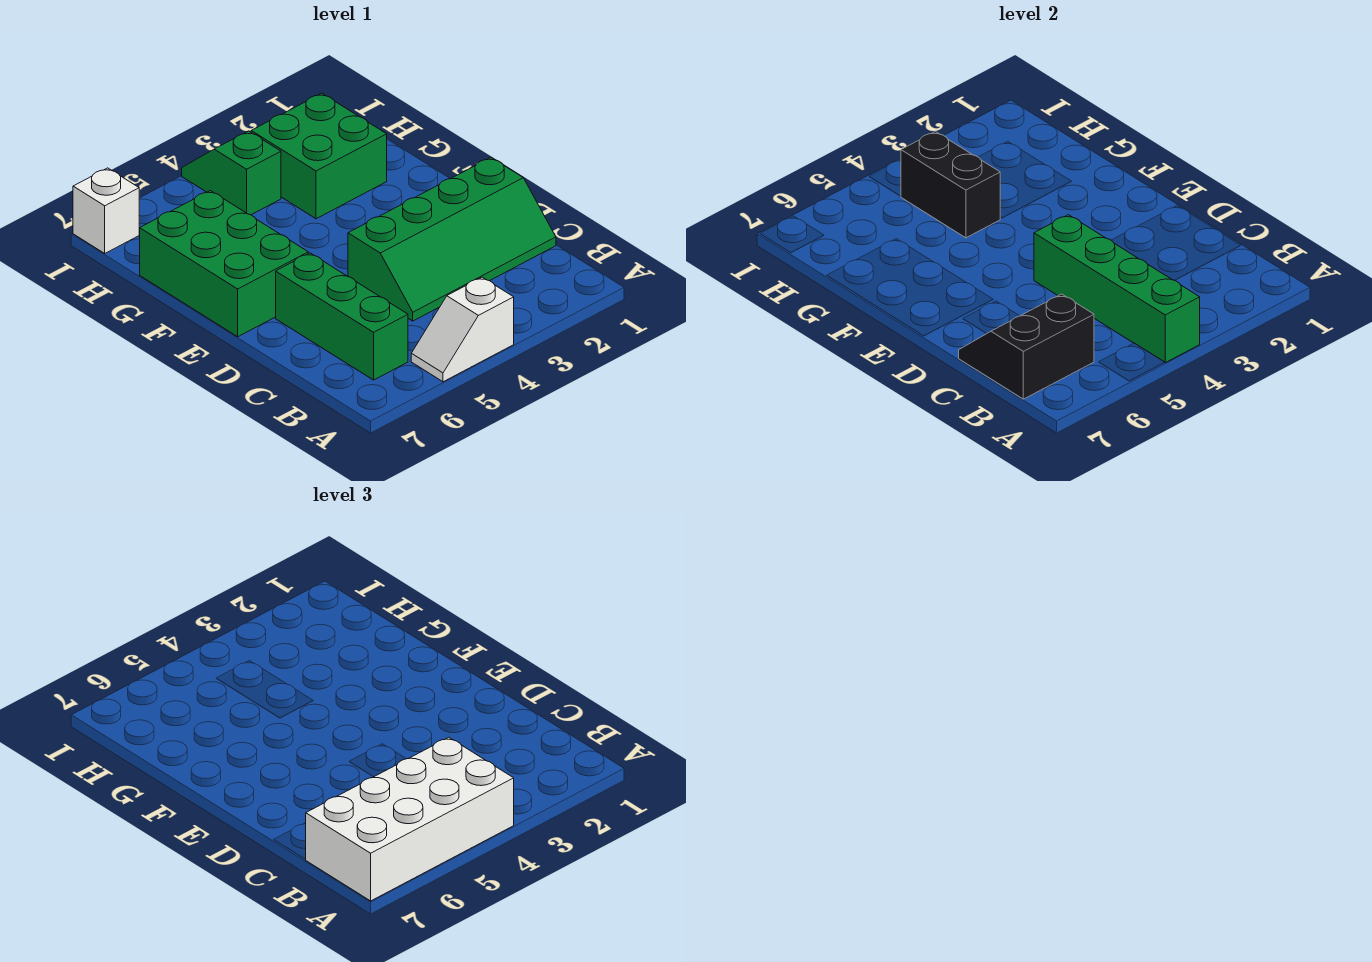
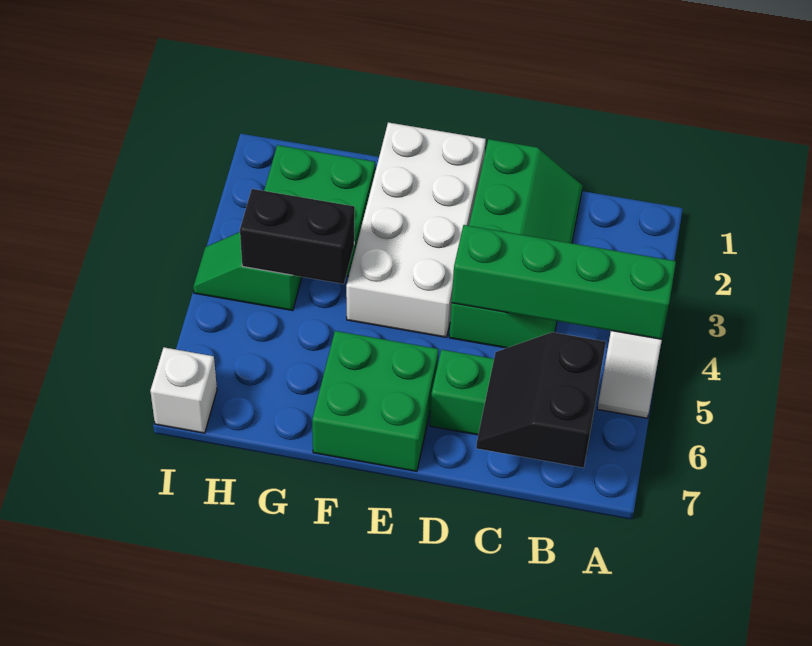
white 2x4 brick [305,737,514,901] -> white 2x4 brick moved to [346,122,486,337]
green 2x3 brick [140,191,308,337] -> green 2x2 brick [312,331,439,471]

